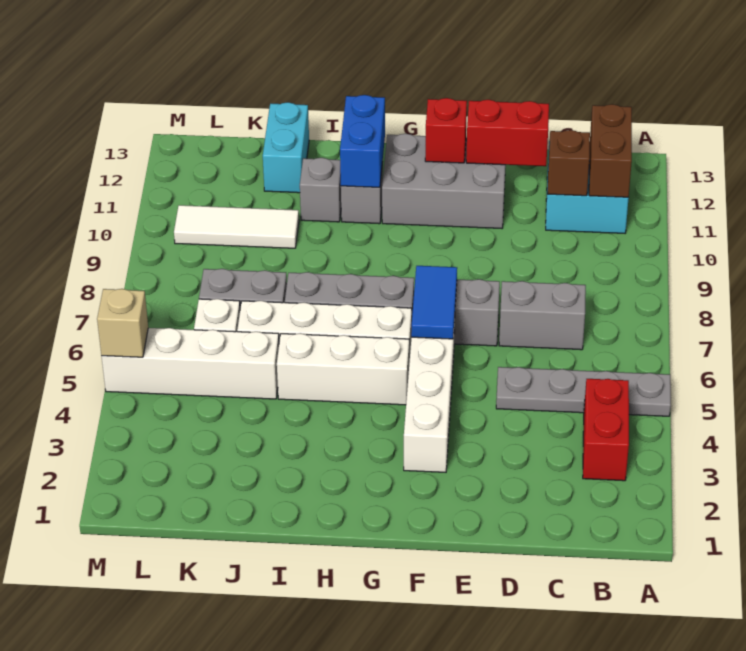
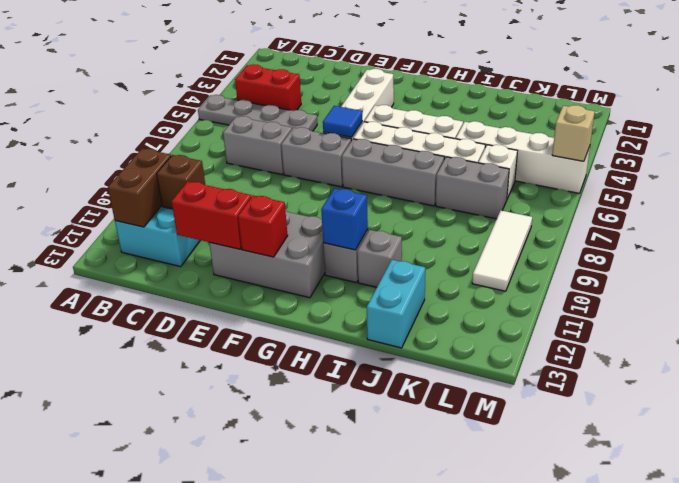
red 1x2 brick [583,379,629,481] -> red 1x2 brick turned to [235,64,301,111]
blue 1x2 tile [411,266,457,339] -> blue 1x1 tile [323,106,362,137]
blue 1x2 brick [340,95,385,187] -> blue 1x1 brick [321,188,368,250]
white 1x3 tile [174,205,299,248] -> white 1x3 tile turned to [472,211,532,291]

